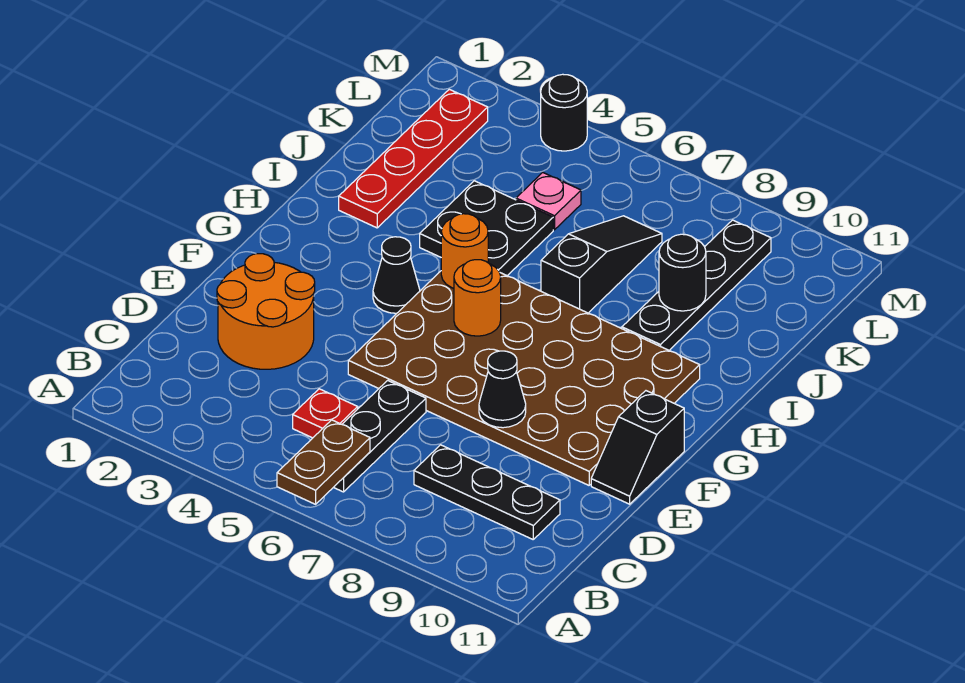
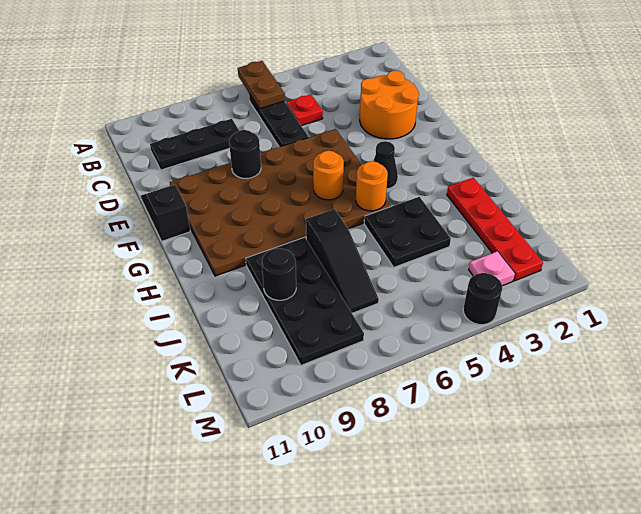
black 1x1 cone [479,351,526,428] -> black 1x1 round brick [229,130,261,179]
black 1x4 plate [622,220,771,350] -> black 2x4 plate [246,237,364,365]
pink 1x1 plate [516,172,581,230] -> pink 1x1 plate moved to [469,252,515,286]

